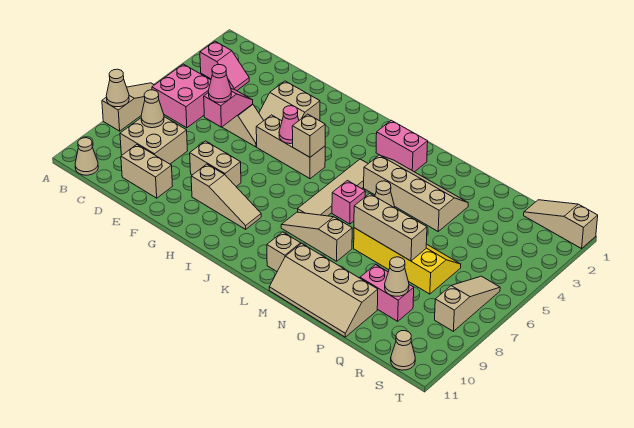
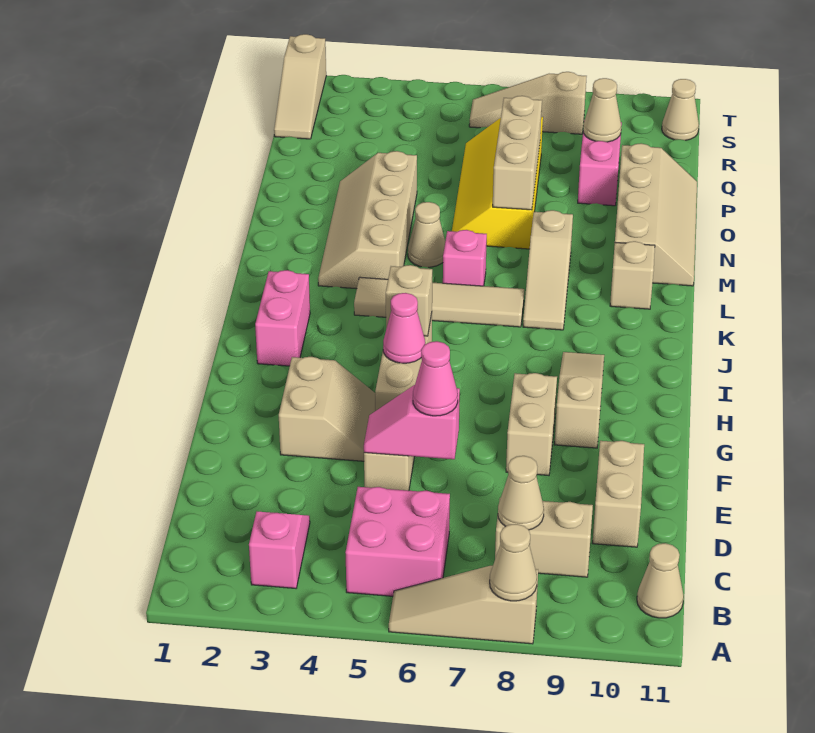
tan 2x2 brick [120,117,188,164] -> tan 1x2 brick [495,498,593,577]
pink 1x2 brick [376,120,428,172] -> pink 1x2 brick moved to [255,270,310,366]

